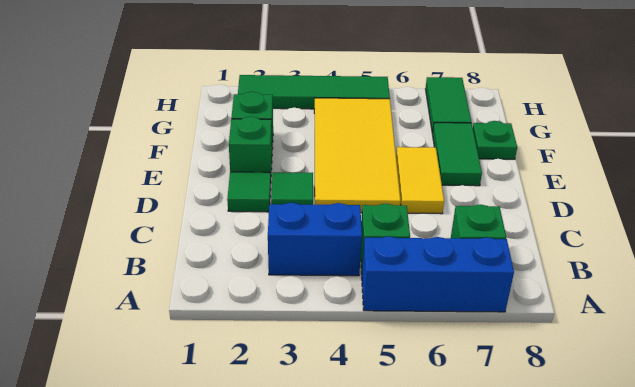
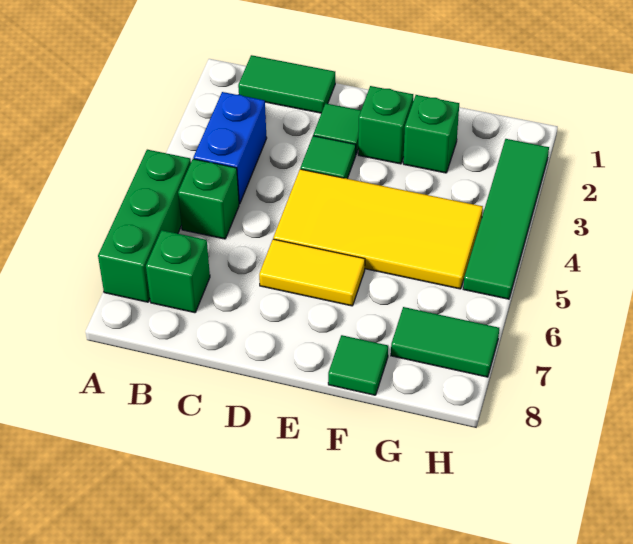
blue 1x3 brick [362,236,514,312] -> green 1x3 brick [98,150,191,302]
green 1x2 tile [433,123,482,186] -> green 1x2 tile moved to [238,55,335,113]
green 1x1 plate [473,121,517,159] -> green 1x1 tile [328,335,388,395]

